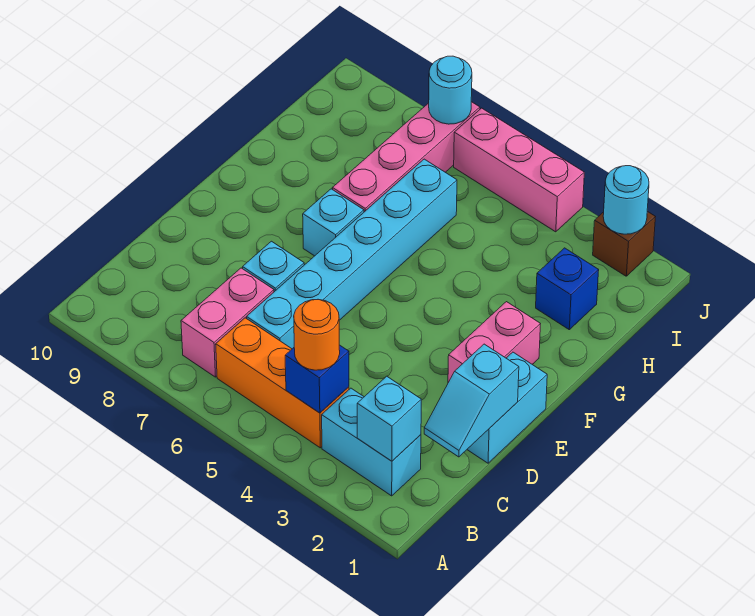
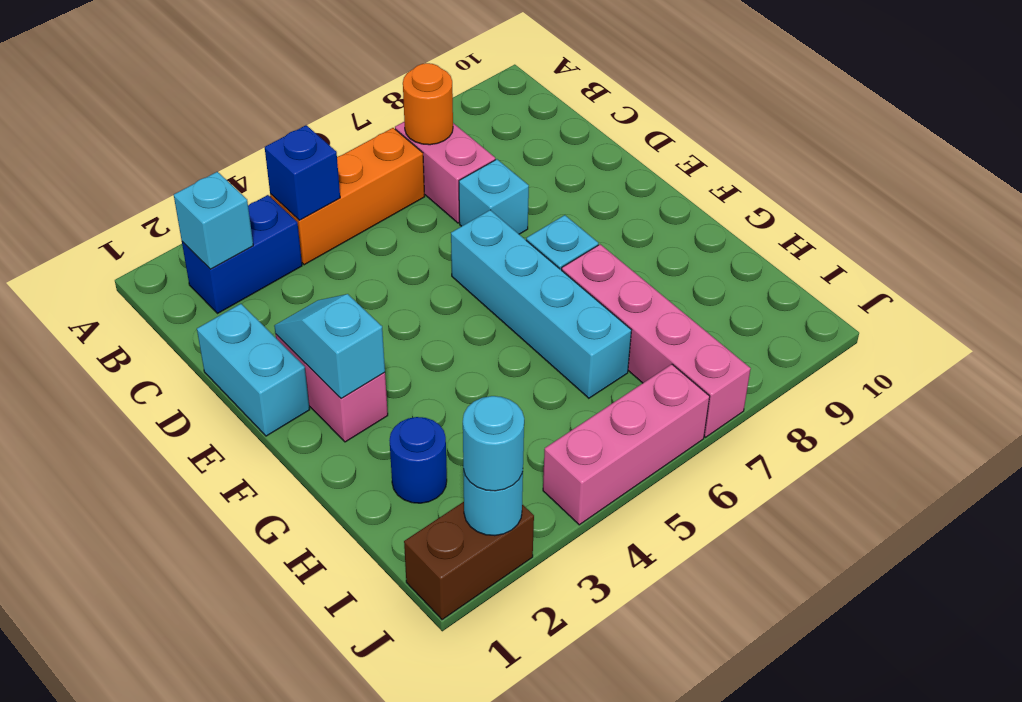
cyan 1x2 brick [322,388,421,496] -> blue 1x2 brick [182,195,302,313]
orange 1x1 round brick [294,300,340,370] -> orange 1x1 round brick moved to [403,63,453,145]
cyan 1x2 slope [424,344,519,457] -> cyan 1x2 slope moved to [274,294,385,399]
cyan 1x6 brick [247,159,457,349] -> cyan 1x4 brick [451,210,631,398]
blue 1x1 brick [536,248,599,330] -> blue 1x1 round brick [389,417,447,503]
brown 1x1 brick [593,211,655,276] -> brown 1x2 brick [404,502,534,620]
cyan 1x1 round brick [429,56,472,124] -> cyan 1x1 round brick moved to [463,396,524,491]

